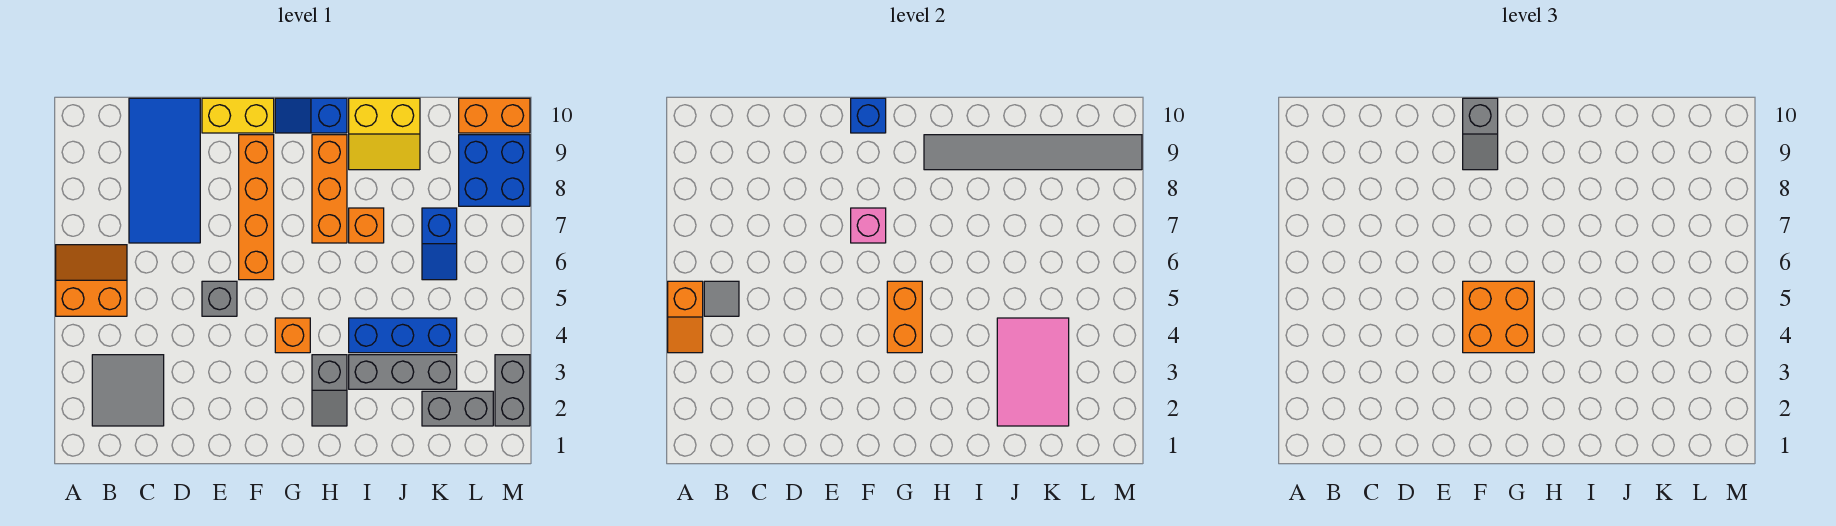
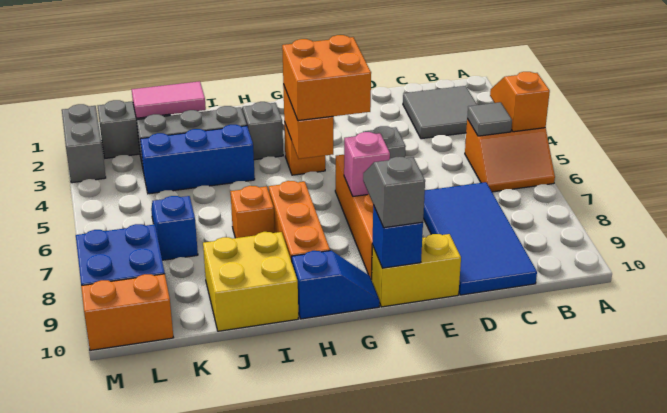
grey 1x6 tile [924,135,1142,170] -> none
yellow 2x2 slope [349,98,420,170] -> yellow 2x2 brick [203,232,298,331]
pink 2x3 tile [997,318,1069,426] -> pink 1x2 tile [132,81,206,118]

